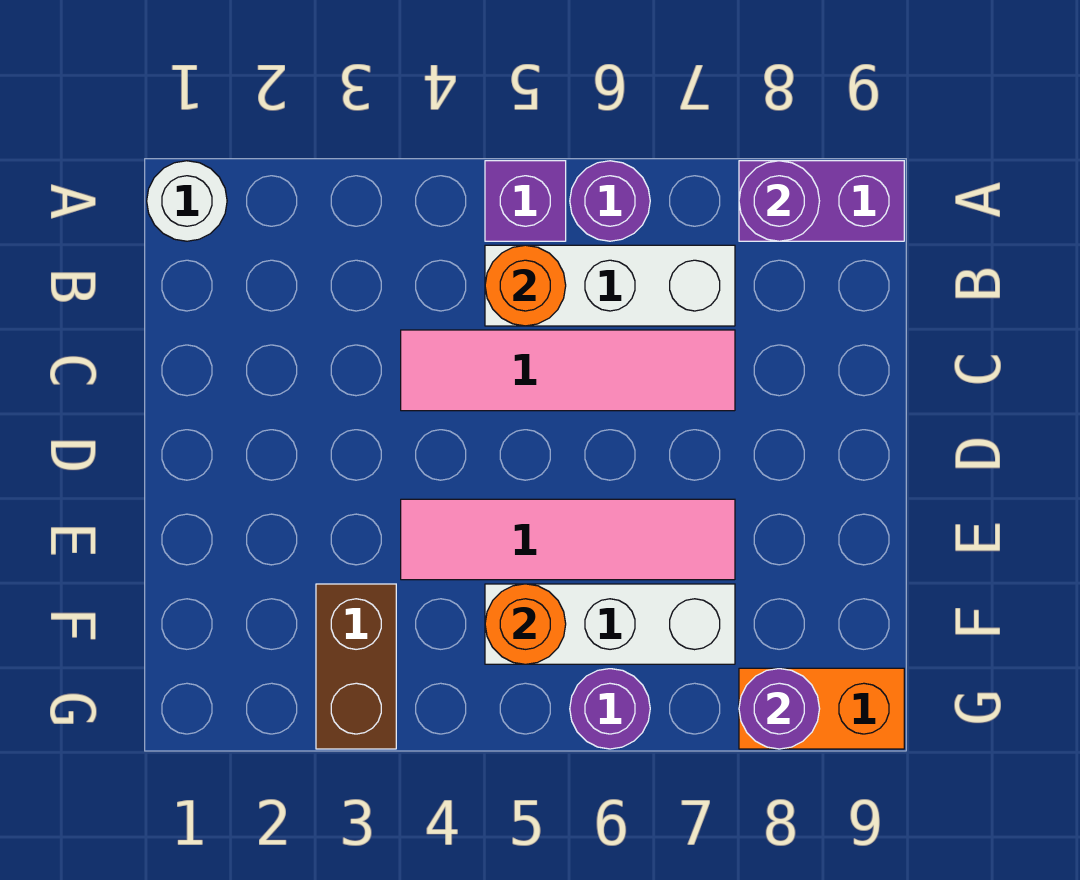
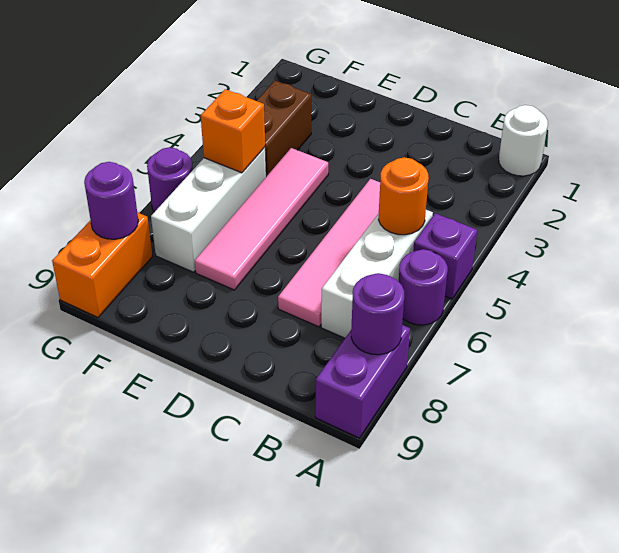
brown 1x2 brick [316,584,396,749] -> brown 1x2 brick turned to [256,81,311,176]
orange 1x1 round brick [485,584,566,664] -> orange 1x1 brick [201,89,265,173]

